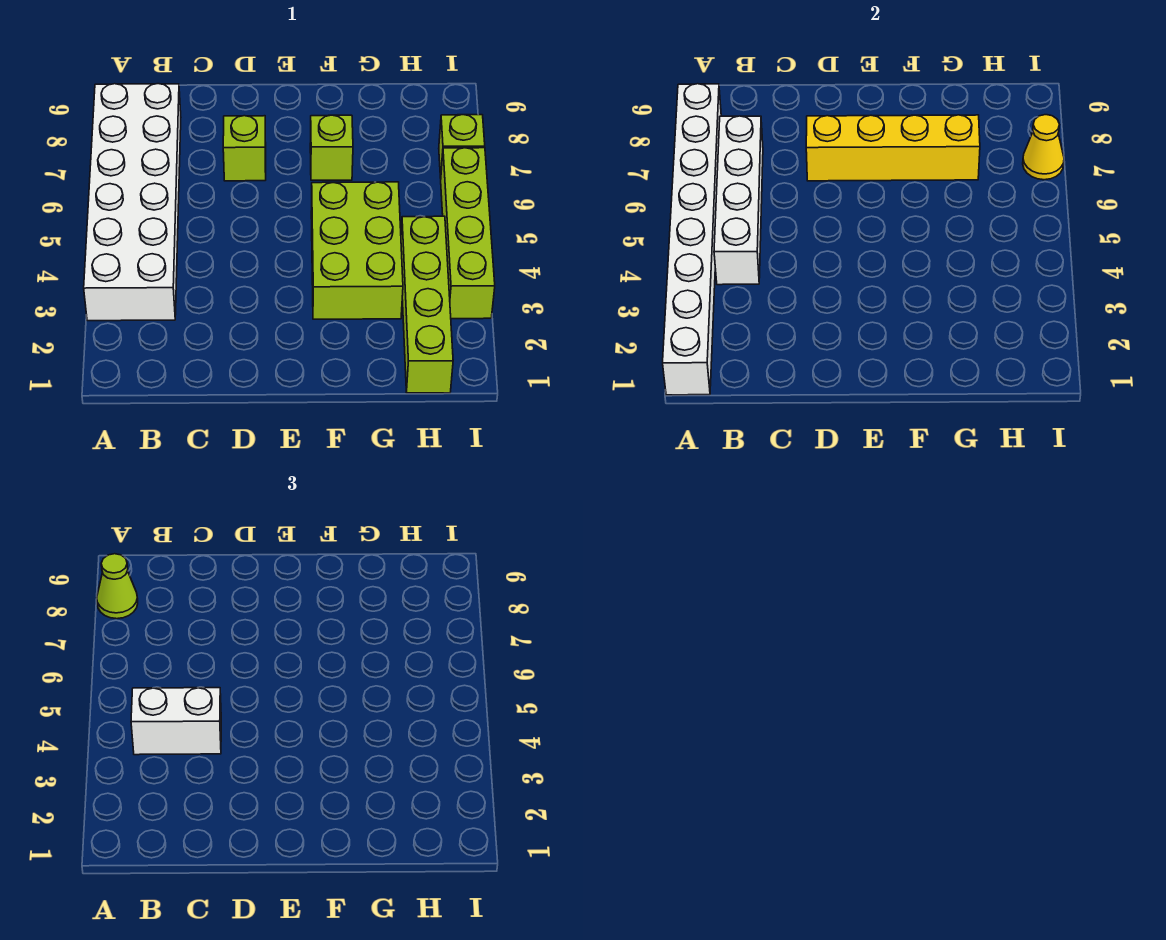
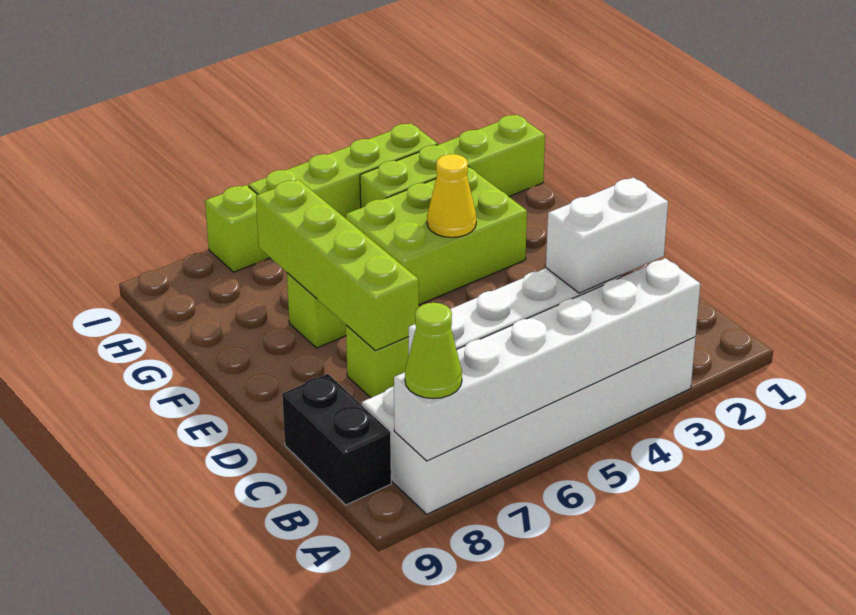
white 1x8 brick [663,84,721,395] -> white 1x6 brick [394,258,700,461]
white 1x2 brick [131,688,221,755] -> white 1x2 brick turned to [546,178,668,293]
none -> black 1x2 brick [282,374,391,505]
yellow 1x4 brick [806,115,980,181] -> lime 1x4 brick [256,180,419,351]
yellow 1x1 cone [1023,115,1064,180] -> yellow 1x1 cone moved to [427,154,476,237]

